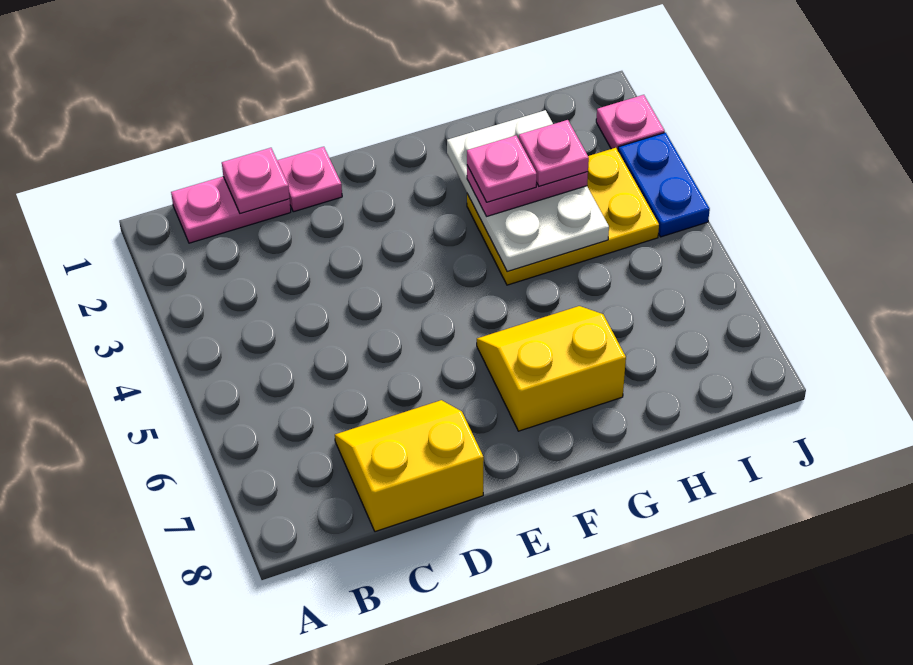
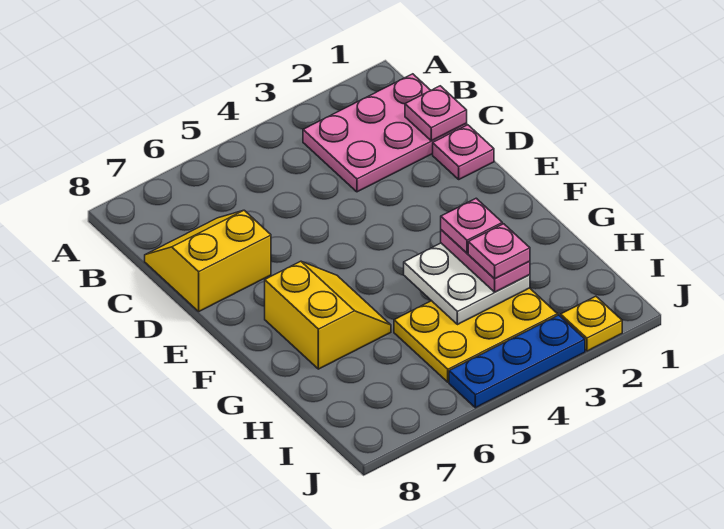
pink 1x2 plate [171,177,291,243] -> pink 2x3 plate [303,74,467,192]
yellow 2x2 slope [335,400,484,532] -> yellow 2x2 slope turned to [145,210,271,311]
white 2x3 plate [447,110,609,271] -> white 2x2 plate [404,243,530,325]
yellow 2x3 plate [467,148,659,285] -> yellow 2x3 plate turned to [394,288,558,382]
pink 1x1 plate [596,95,665,150] -> yellow 1x1 plate [561,296,622,351]
blue 1x2 plate [618,133,710,237] -> blue 1x3 plate [449,315,585,408]

